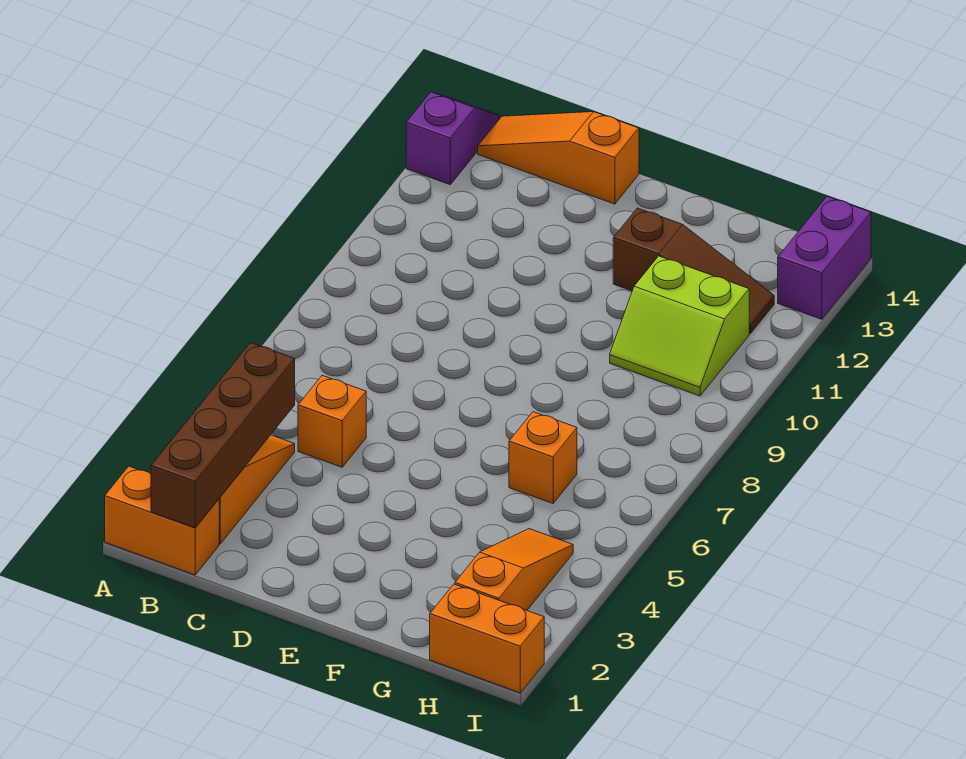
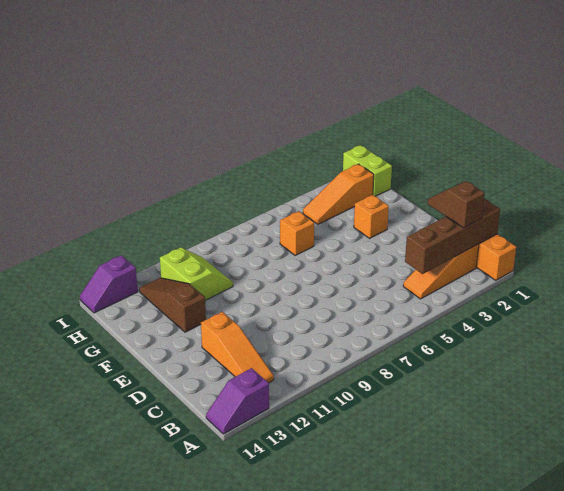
none -> brown 1x2 slope [427,181,485,228]
orange 1x3 slope [478,112,639,204] -> orange 1x3 slope moved to [201,312,274,383]
orange 1x1 brick [298,375,366,467] -> orange 1x1 brick moved to [354,195,389,238]
orange 1x2 brick [430,584,544,693] -> lime 1x2 brick [343,145,392,196]
purple 1x2 brick [778,196,871,319] -> purple 1x2 slope [80,255,138,313]

